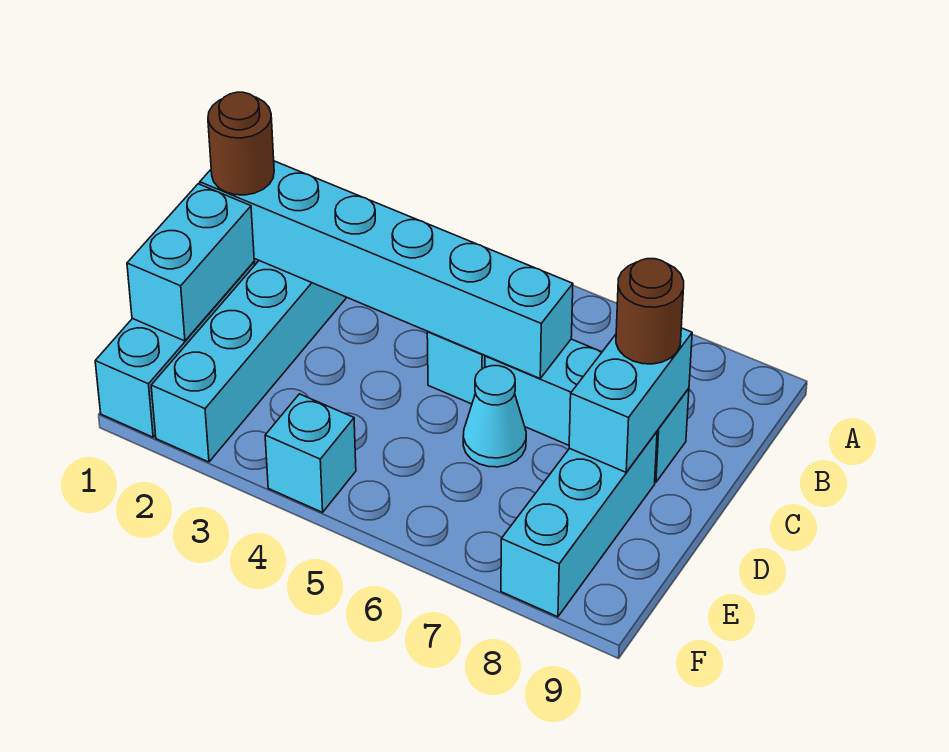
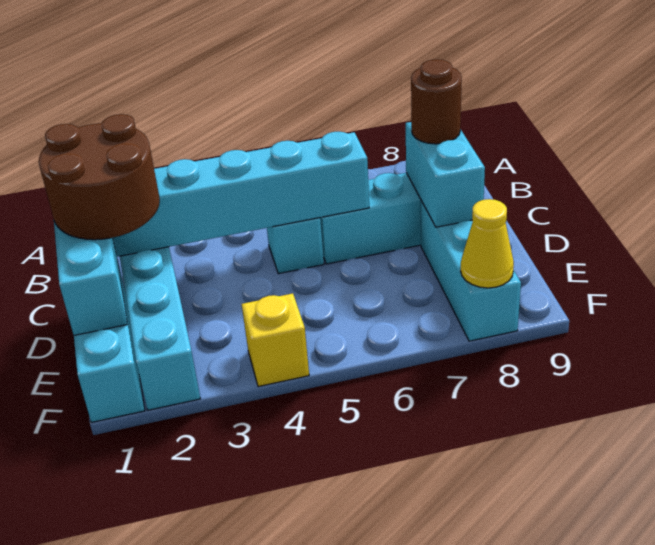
brown 1x1 round brick [208,92,274,195] -> brown 2x2 round brick [39,114,160,240]
cyan 1x1 cone [463,366,526,467] -> none
cyan 1x1 brick [265,394,356,512] -> yellow 1x1 brick [242,293,309,387]
none -> yellow 1x1 cone [461,199,514,288]

